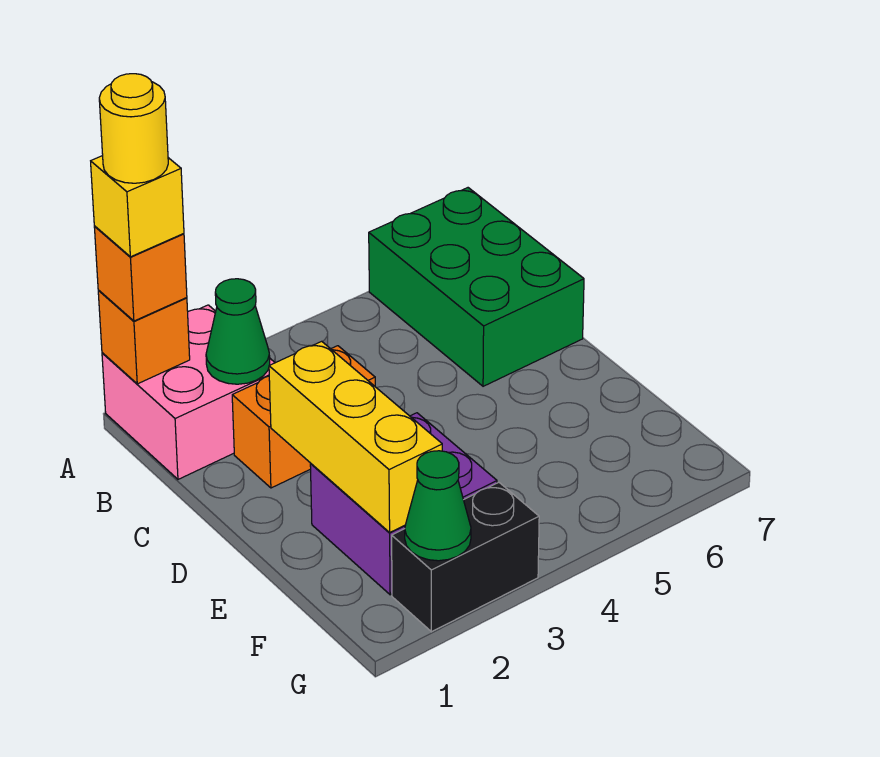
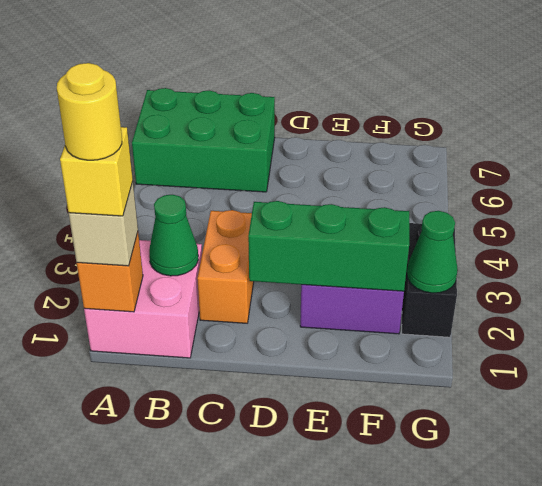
orange 1x1 brick [94,227,187,321] -> tan 1x1 brick [69,182,138,266]
yellow 1x3 brick [269,341,442,532] -> green 1x3 brick [248,201,409,291]

